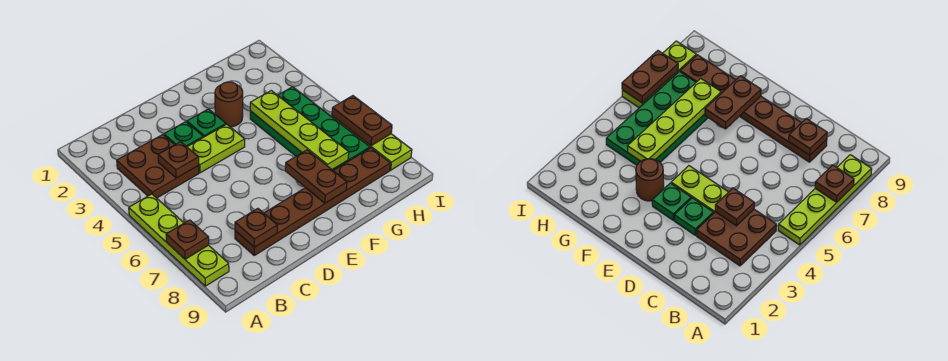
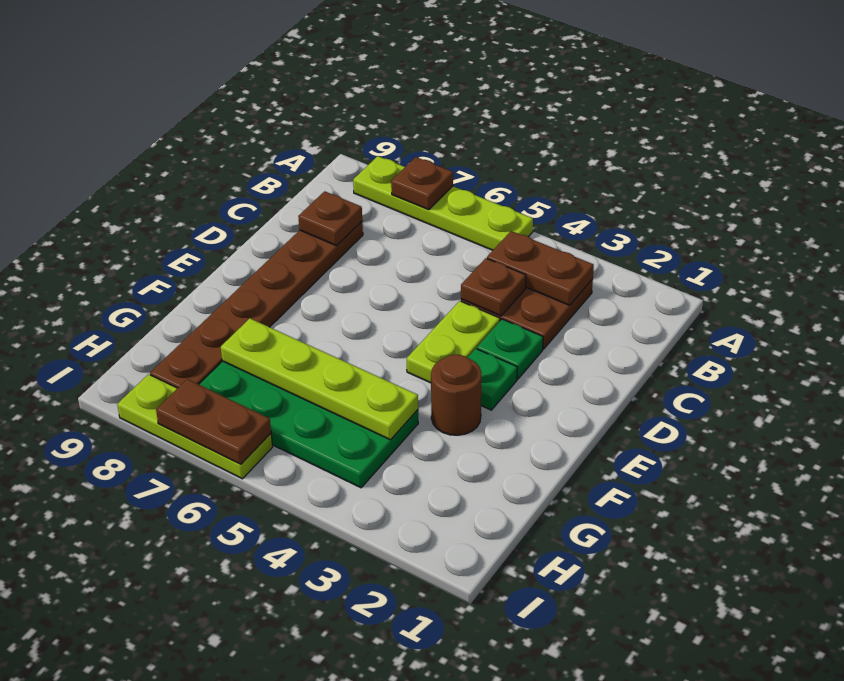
brown 1x2 plate [285,150,347,203] -> brown 1x2 plate moved to [487,231,594,305]

